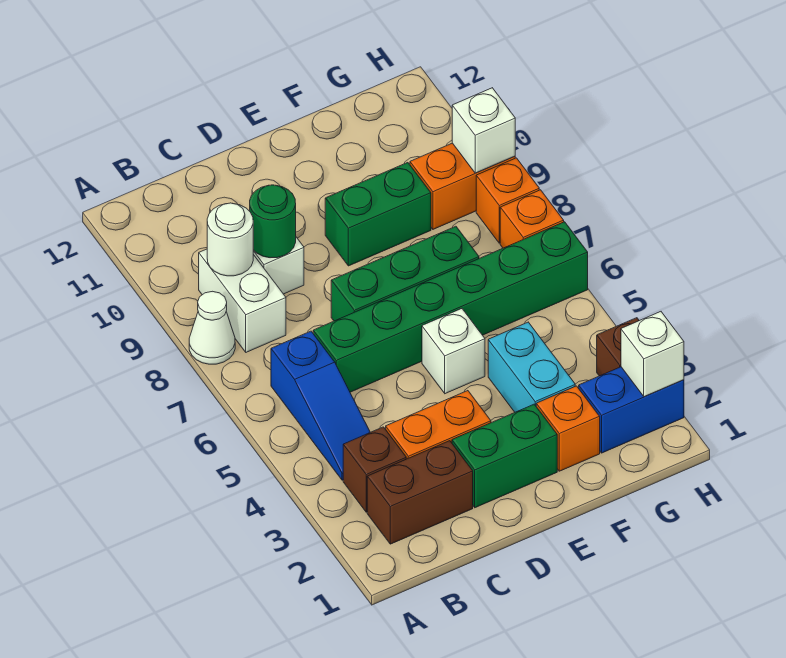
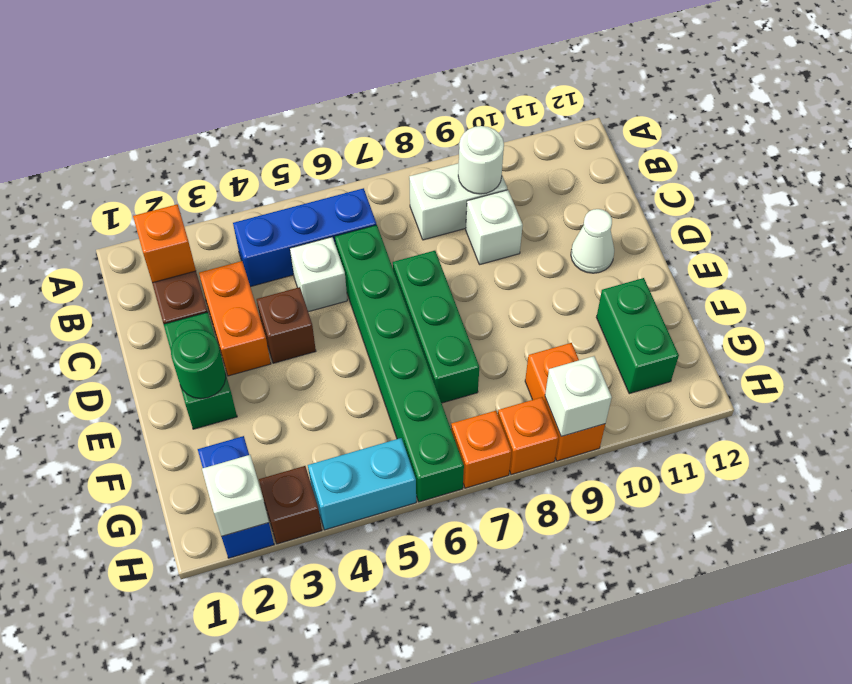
white 1x1 cone [189,291,235,364] -> white 1x1 cone moved to [571,209,614,273]
brown 1x1 brick [343,427,406,512] -> brown 1x1 brick moved to [257,287,316,363]
blue 1x3 slope [271,331,370,480] -> blue 1x3 brick [233,188,376,287]
green 1x1 round brick [250,185,296,258] -> green 1x1 round brick moved to [171,329,226,399]
white 1x1 brick [422,309,485,394] -> white 1x1 brick moved to [290,237,347,312]
green 1x2 brick [325,163,431,266] -> green 1x2 brick moved to [596,278,679,394]
orange 1x1 brick [536,386,600,471] -> orange 1x1 brick moved to [133,204,196,283]
cyan 1x2 brick [488,322,575,412] -> cyan 1x2 brick moved to [308,438,416,530]

